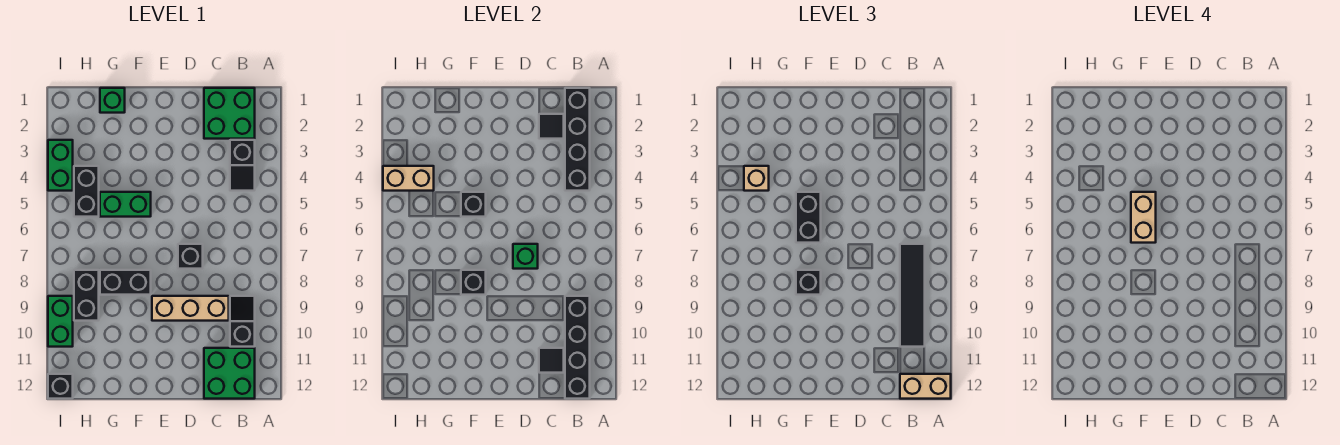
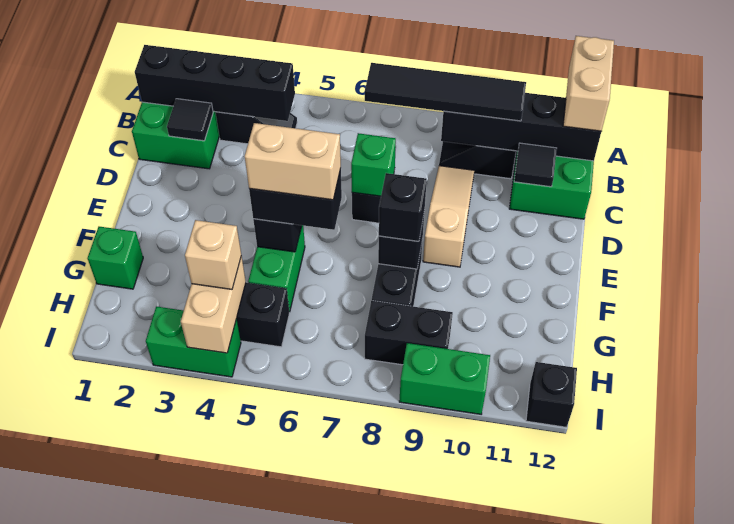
tan 1x3 brick [152,296,229,321] -> tan 1x3 slope [423,166,474,267]

